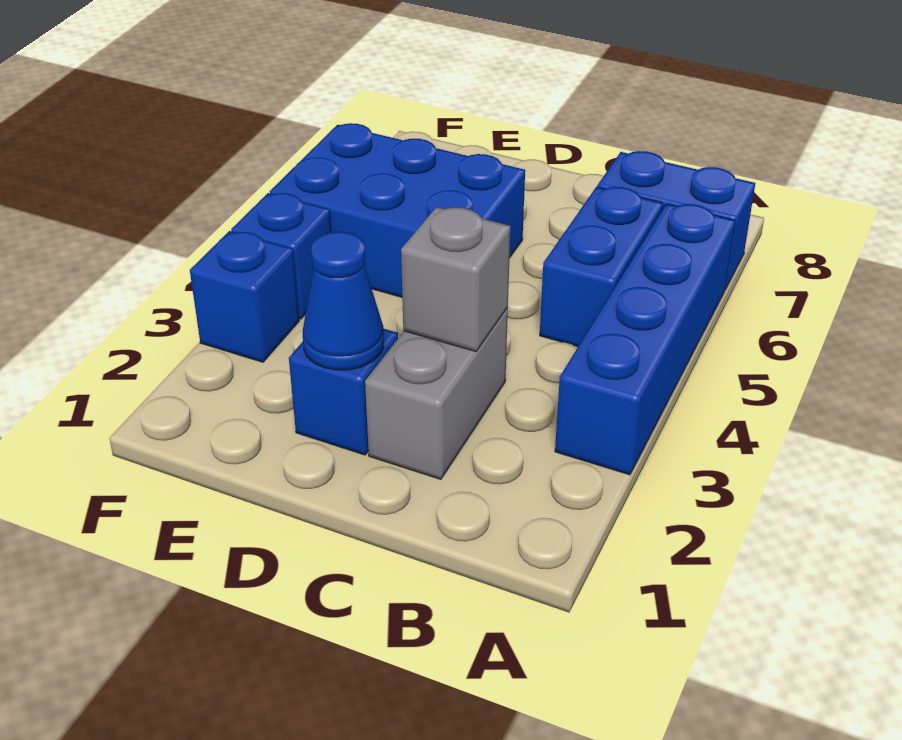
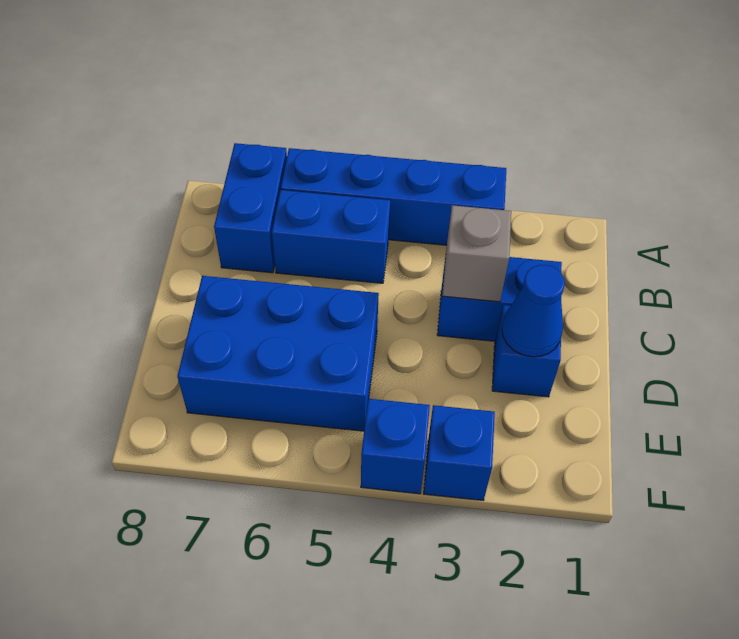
grey 1x2 brick [365,307,508,479] -> blue 1x2 brick [437,256,562,341]
blue 2x3 brick [270,123,525,297] -> blue 2x3 brick turned to [177,276,379,431]

